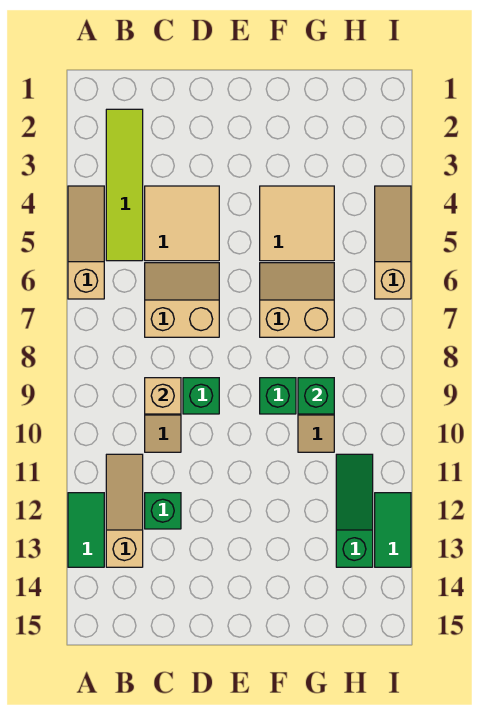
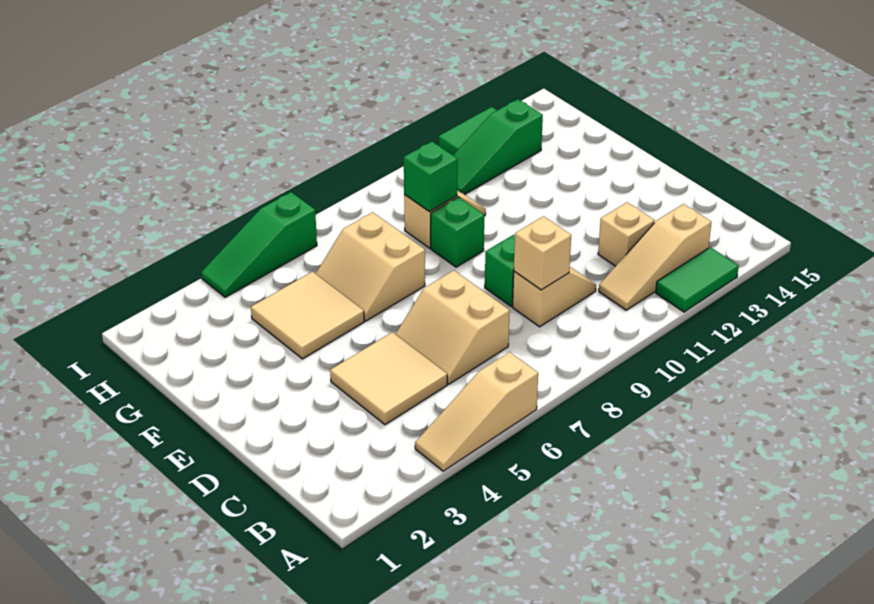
lime 1x4 tile [106,109,143,261] -> none
green 1x1 brick [145,493,181,529] -> tan 1x1 brick [598,202,655,266]
tan 1x3 slope [375,186,411,299] -> green 1x3 slope [201,192,317,297]

